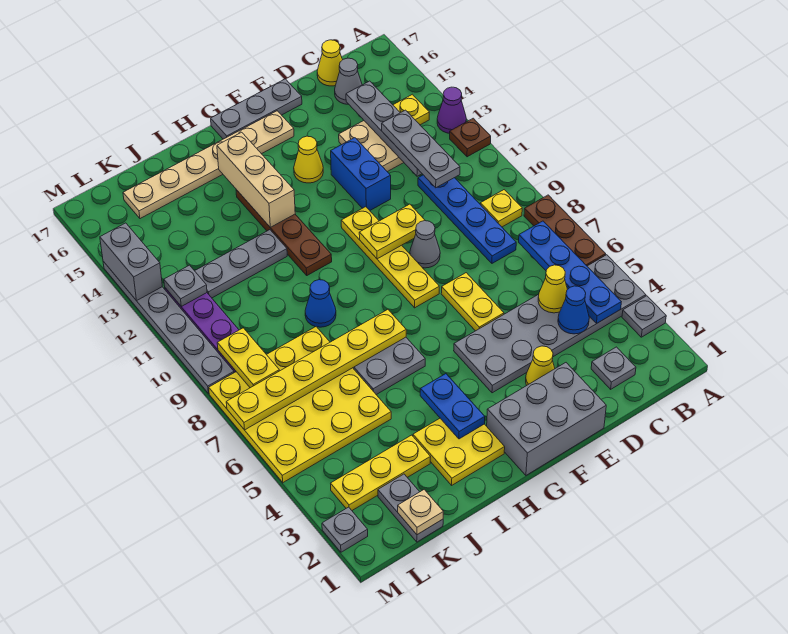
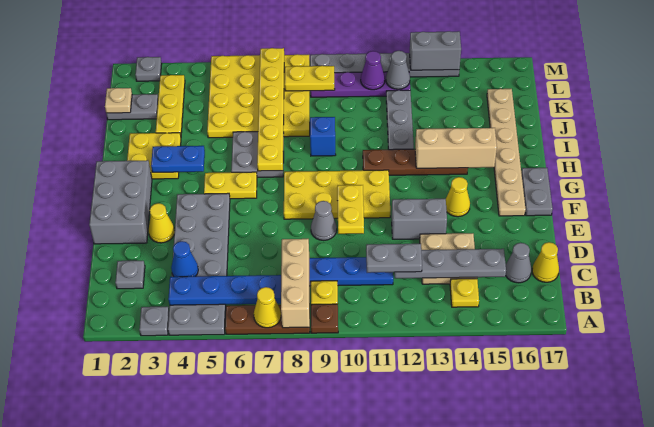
none -> tan 1x3 brick [281,239,310,328]
brown 1x1 plate [450,118,491,157] -> brown 1x1 plate moved to [311,304,338,333]
purple 1x1 cone [437,87,466,133] -> purple 1x1 cone moved to [361,51,385,90]
yellow 1x1 cone [538,265,567,313] -> yellow 1x1 cone moved to [254,287,281,328]
grey 1x3 plate [382,110,460,188] -> grey 1x2 plate [366,244,422,273]
yellow 1x2 plate [441,273,504,331] -> yellow 1x2 plate moved to [204,172,257,199]
blue 1x2 brick [331,138,391,210] -> grey 1x2 brick [392,199,447,239]
grey 1x3 plate [211,79,302,139] -> grey 1x2 plate [521,168,553,216]
yellow 1x4 plate [341,207,439,308] -> yellow 2x4 plate [284,170,390,219]
blue 1x1 cone [305,280,336,327] -> blue 1x1 brick [310,117,336,156]
grey 1x1 plate [164,265,207,306] -> grey 1x1 cone [386,51,410,89]

